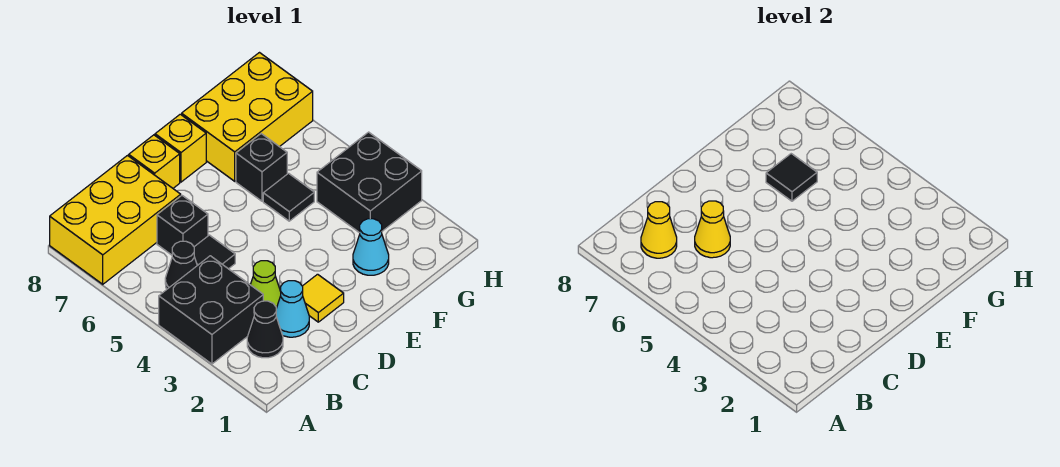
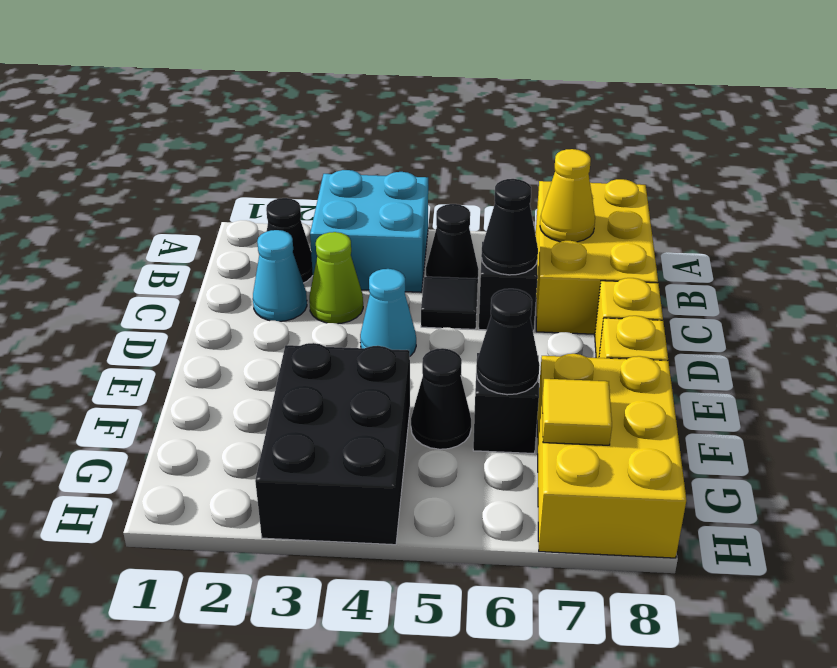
black 2x2 brick [159,256,263,364] -> cyan 2x2 brick [310,170,428,292]
yellow 1x1 cone [695,201,730,258] -> black 1x1 cone [481,179,538,275]
yellow 1x1 tile [303,274,344,322] -> yellow 1x1 tile moved to [542,379,612,445]
cyan 1x1 cone [353,219,389,275] -> cyan 1x1 cone moved to [360,269,416,356]
black 1x1 tile [263,173,314,221] -> black 1x1 cone [411,348,471,449]
black 1x1 tile [766,154,817,201] -> black 1x1 cone [476,289,540,395]
black 2x2 brick [317,132,422,233] -> black 2x3 brick [255,343,410,545]

